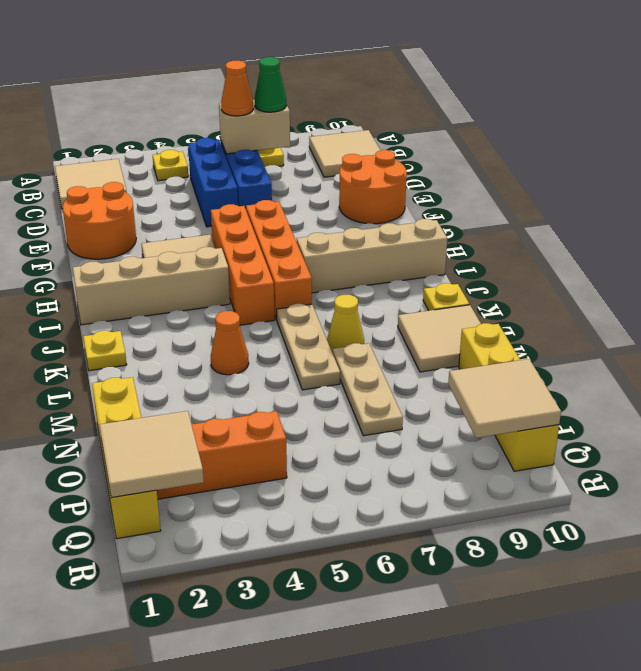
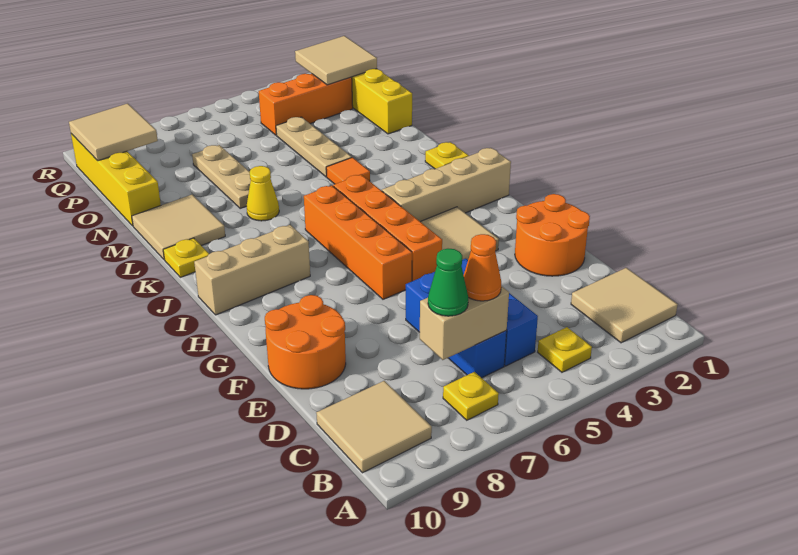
tan 1x4 brick [297,219,447,293] -> tan 1x3 brick [194,225,310,315]
tan 1x3 plate [277,304,340,390] -> tan 1x3 plate moved to [276,117,352,177]
orange 1x1 cone [211,311,249,375] -> orange 1x1 tile [326,158,370,184]

